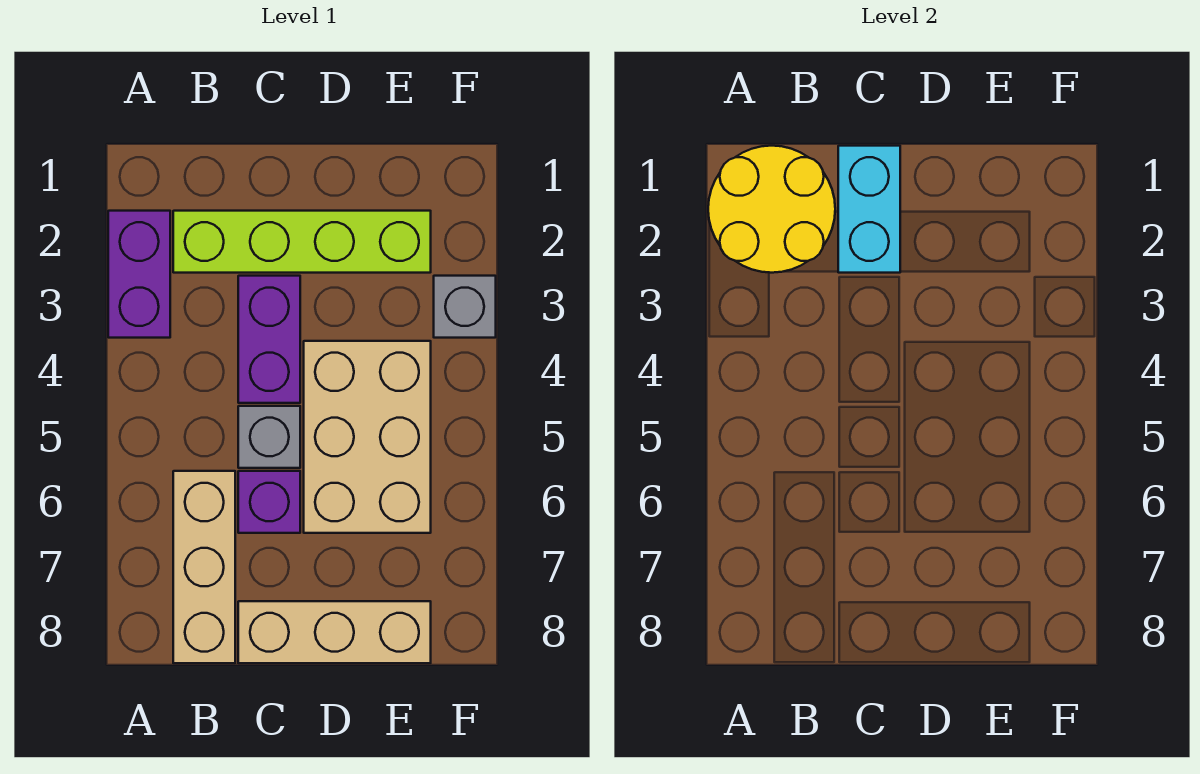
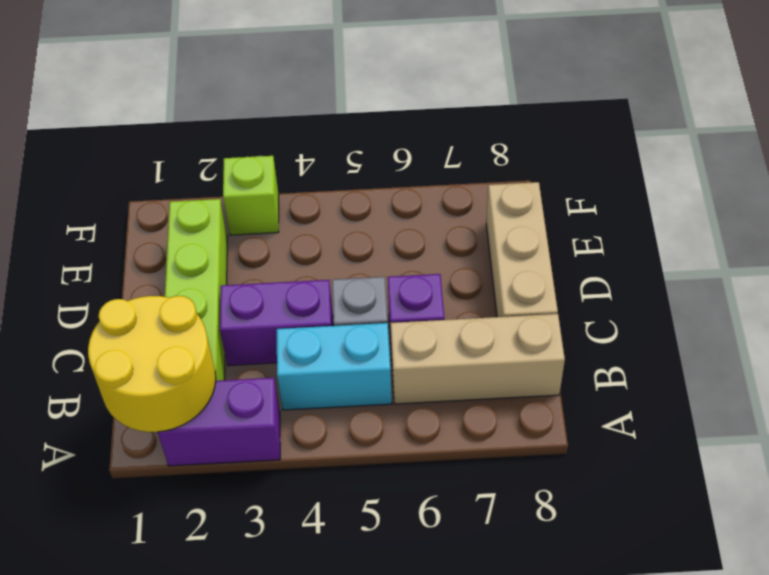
cyan 1x2 brick [838,146,900,273] -> cyan 1x2 brick moved to [277,323,392,410]
tan 2x3 brick [304,341,431,533] -> none
grey 1x1 brick [434,276,496,338] -> lime 1x1 brick [223,156,279,235]

